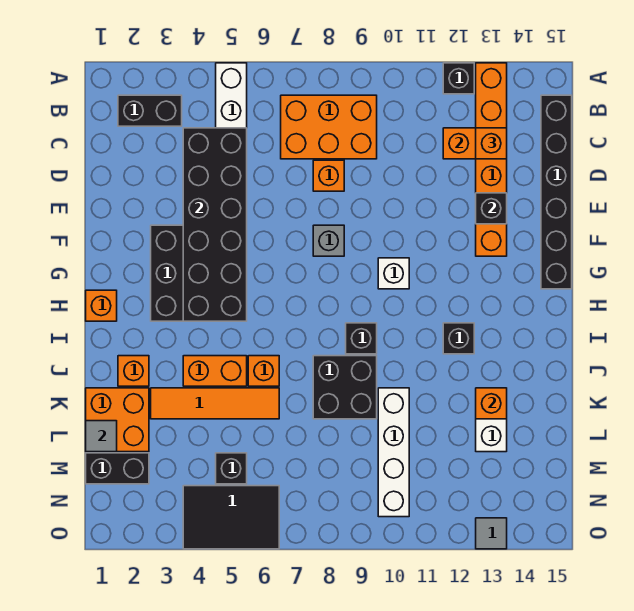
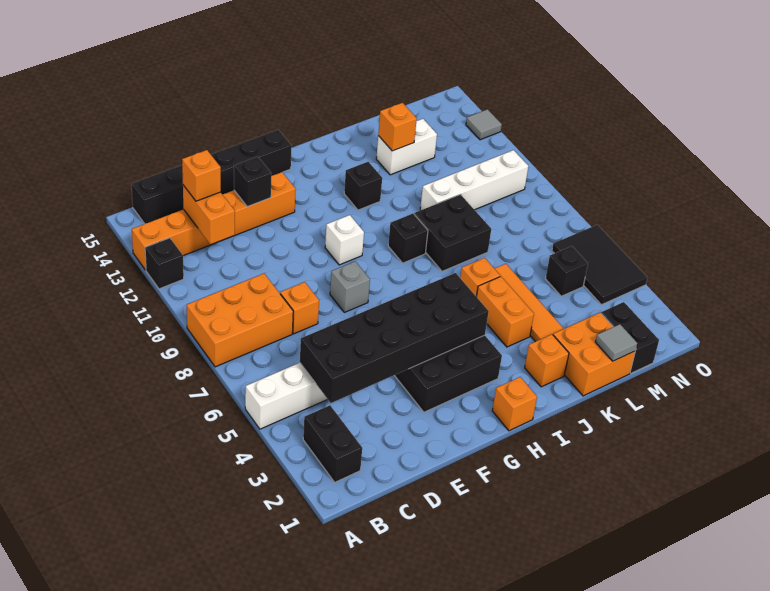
orange 2x3 brick [281,95,377,159] -> orange 2x3 brick turned to [187,274,293,367]

